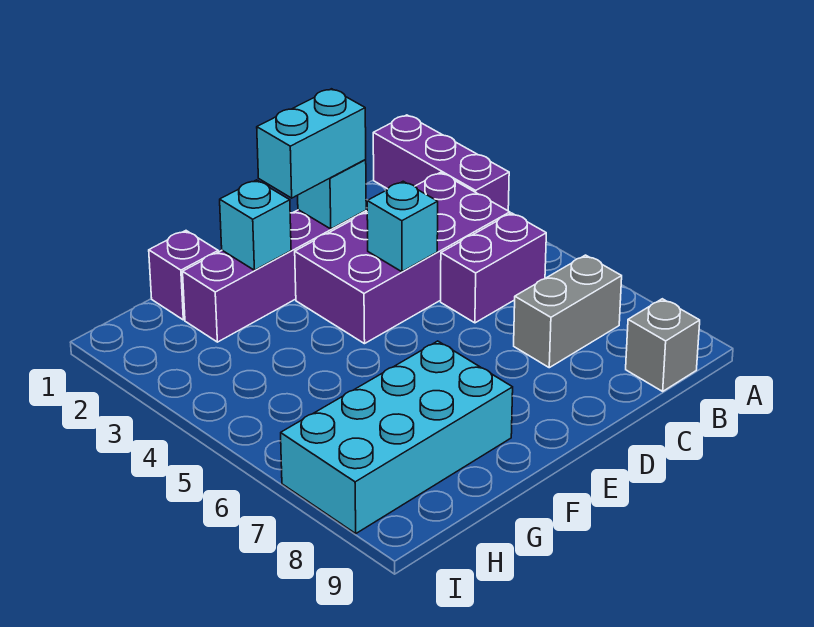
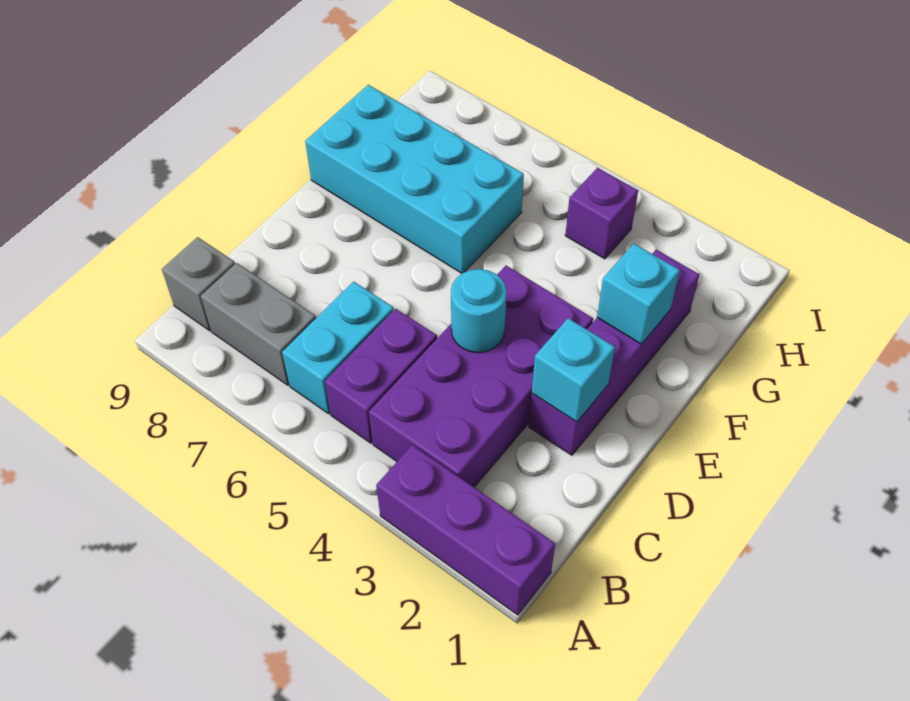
grey 1x2 brick [514,255,622,368] -> grey 1x2 brick turned to [201,263,316,385]
cyan 1x2 brick [257,89,366,198] -> cyan 1x2 brick moved to [282,282,394,414]
cyan 1x1 brick [367,181,438,272] -> cyan 1x1 round brick [451,269,507,353]
cyan 2x4 brick [281,341,513,533] -> cyan 2x4 brick turned to [305,85,524,273]
purple 1x1 brick [149,231,218,320] -> purple 1x1 brick moved to [565,168,638,259]

